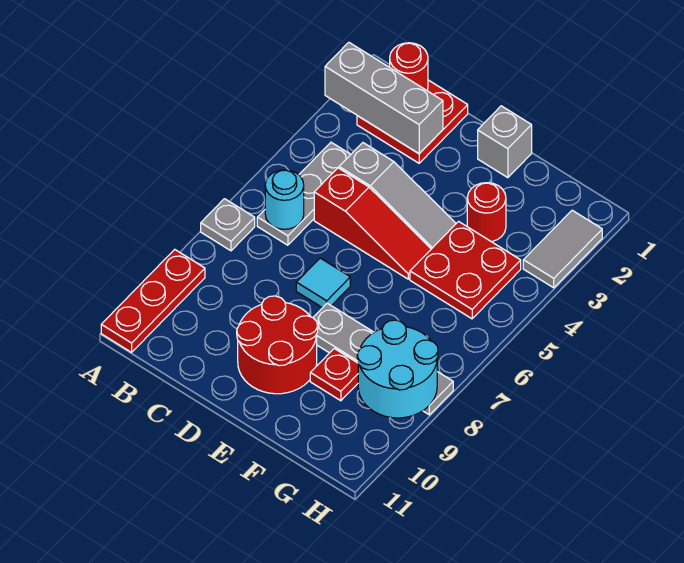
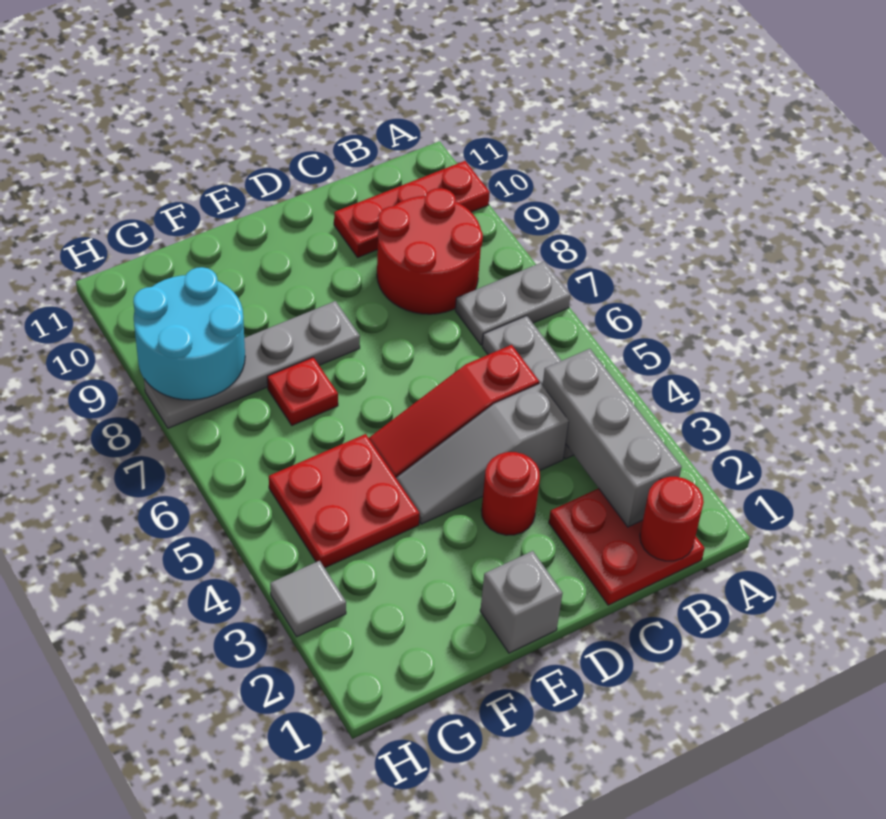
grey 1x3 brick [325,42,443,154] -> grey 1x3 brick turned to [542,349,682,527]
grey 1x1 plate [201,199,255,251] -> grey 1x2 plate [455,262,570,345]
red 1x3 plate [101,249,205,352] -> red 1x3 plate turned to [334,161,490,257]
cyan 1x1 round brick [265,170,304,229] -> none
cyan 1x1 tile [296,258,350,308] -> none
red 2x2 round brick [237,296,318,394] -> red 2x2 round brick moved to [377,188,483,314]
red 1x1 round brick [467,183,506,242] -> red 1x1 round brick moved to [481,452,540,535]
red 1x1 plate [310,349,358,401] -> red 1x1 plate moved to [267,357,338,425]
grey 1x2 tile [523,210,602,288] -> grey 1x1 tile [270,561,346,637]

